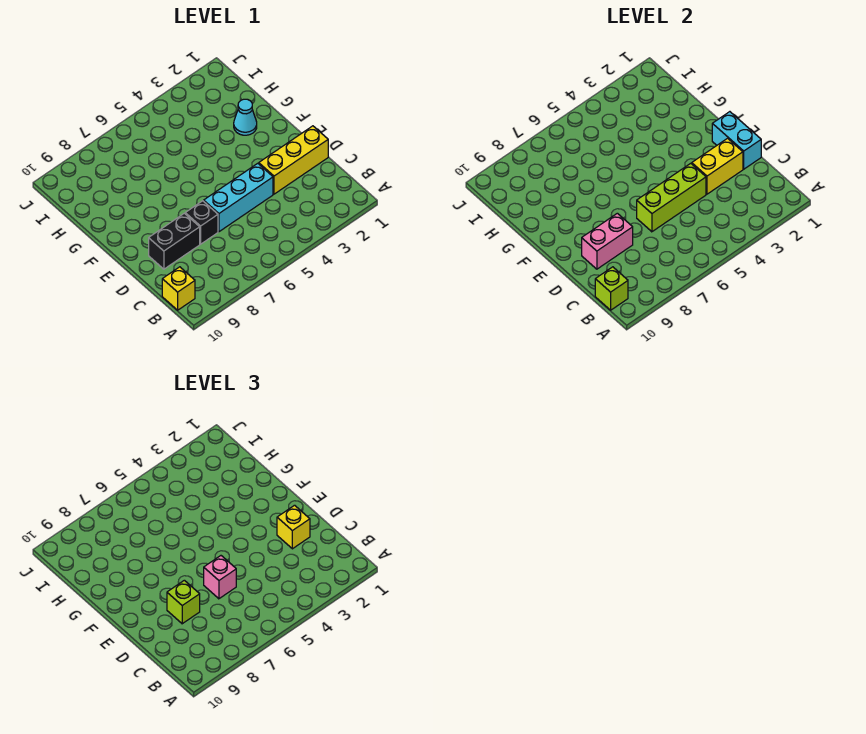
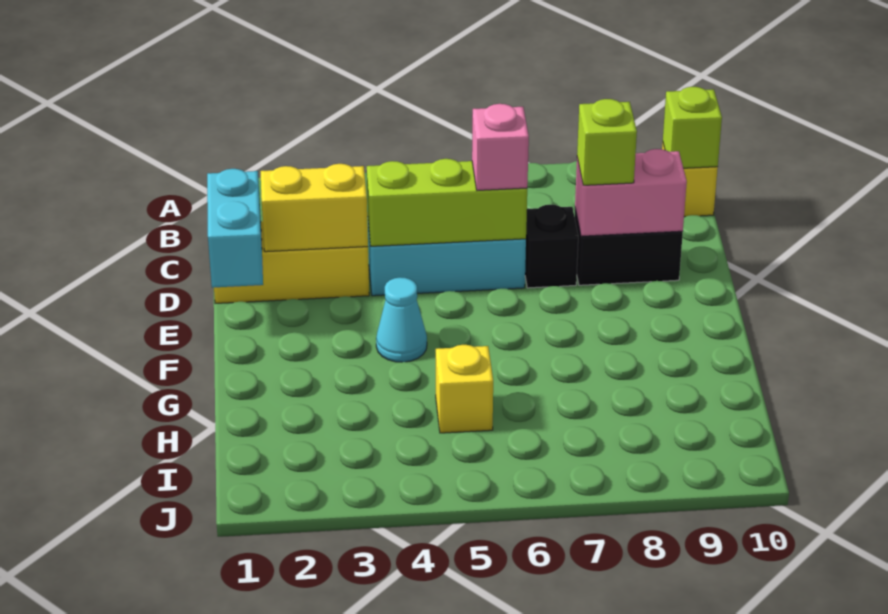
yellow 1x1 brick [277,505,310,549] -> yellow 1x1 brick moved to [436,345,493,433]
cyan 1x1 cone [234,99,257,135] -> cyan 1x1 cone moved to [376,277,427,362]

